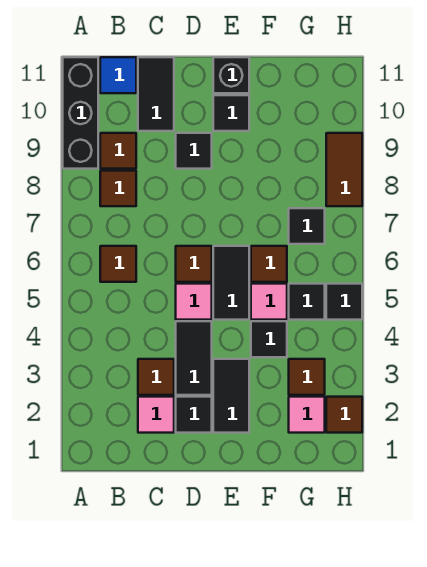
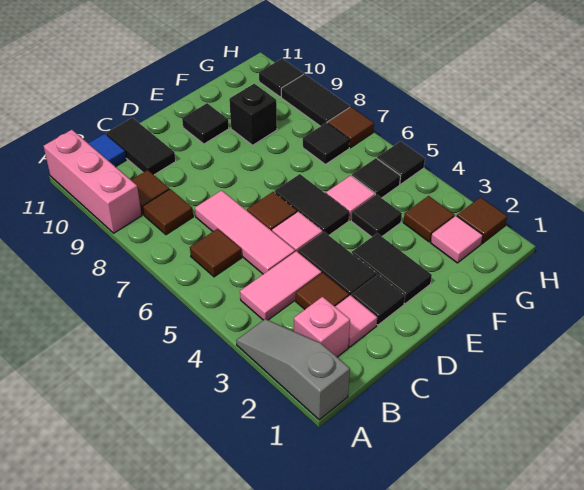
none -> grey 1x3 slope [236,319,350,420]
black 1x3 brick [63,57,98,169] -> pink 1x3 brick [44,130,142,233]
none -> pink 1x1 brick [294,297,350,357]
none -> pink 1x2 tile [240,251,322,320]
none -> pink 1x3 tile [195,190,295,274]
black 1x1 tile [176,133,212,169] -> black 1x1 tile moved to [259,59,303,97]
black 1x1 brick [213,57,249,93] -> black 1x1 brick moved to [229,84,277,145]
brown 1x1 tile [251,246,287,282] -> brown 1x1 tile moved to [328,107,374,148]
brown 1x2 tile [326,133,362,206] -> black 1x2 tile [281,74,350,126]

